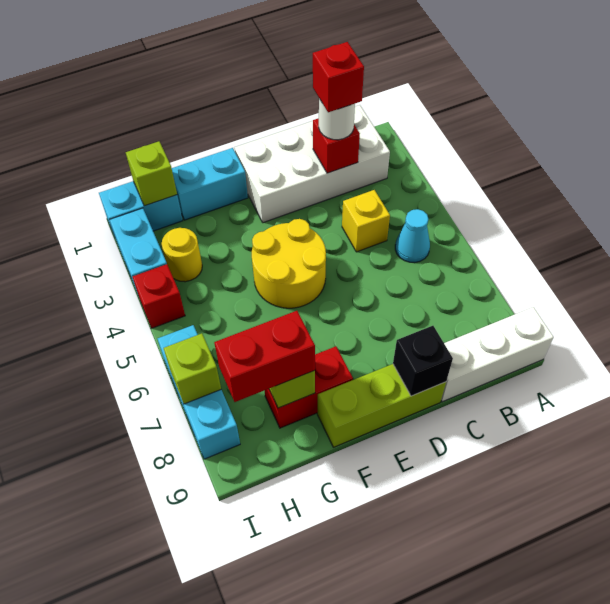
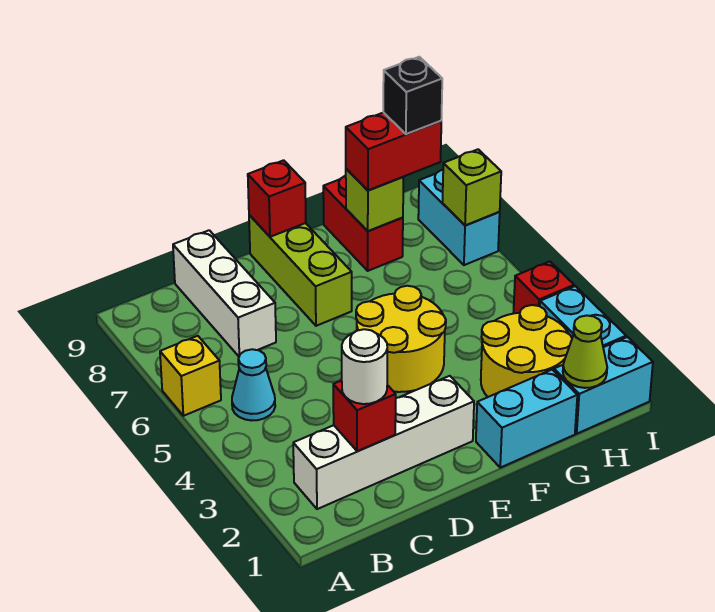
white 1x3 brick [441,307,554,402] -> white 1x3 brick turned to [173,230,276,356]
white 2x4 brick [234,105,390,223] -> white 1x4 brick [293,376,474,509]
red 1x1 brick [313,42,364,112] -> red 1x1 brick moved to [248,160,306,237]
yellow 1x1 brick [342,190,390,252] -> yellow 1x1 brick moved to [160,336,221,416]
lime 1x3 brick [317,364,446,447] -> lime 1x3 brick turned to [249,215,352,326]
black 1x1 brick [393,326,453,396] -> black 1x1 brick moved to [383,57,442,134]
red 1x2 brick [265,346,353,428] -> red 1x2 brick turned to [323,176,403,271]
lime 1x1 brick [126,141,177,206] -> lime 1x1 cone [563,316,607,388]
yellow 1x1 round brick [162,228,202,282] -> yellow 2x2 round brick [481,305,572,397]
cyan 1x3 brick [158,325,240,459] -> cyan 1x2 brick [418,170,500,265]

